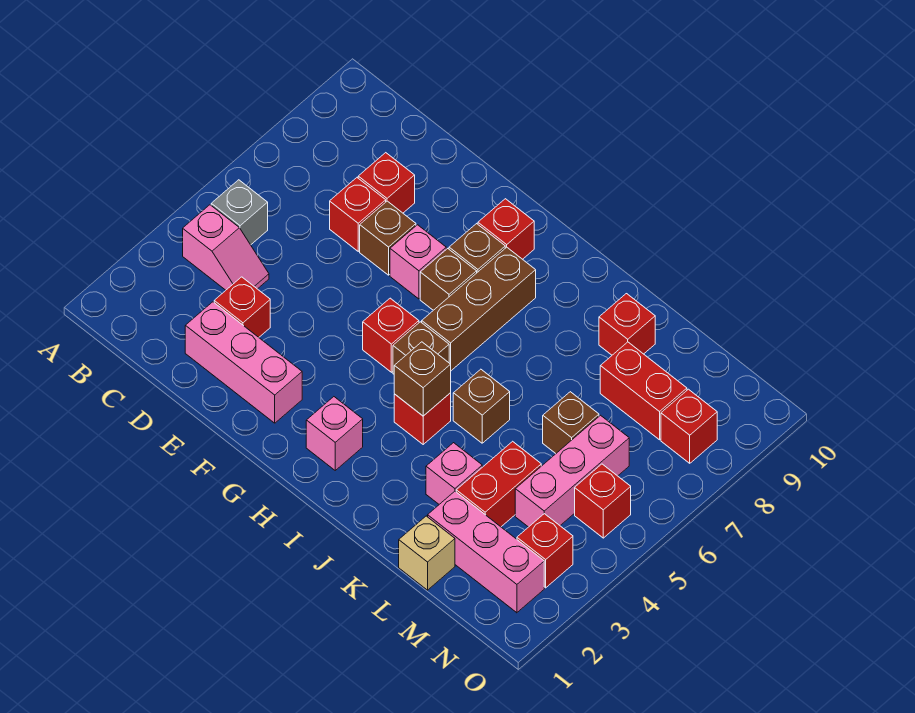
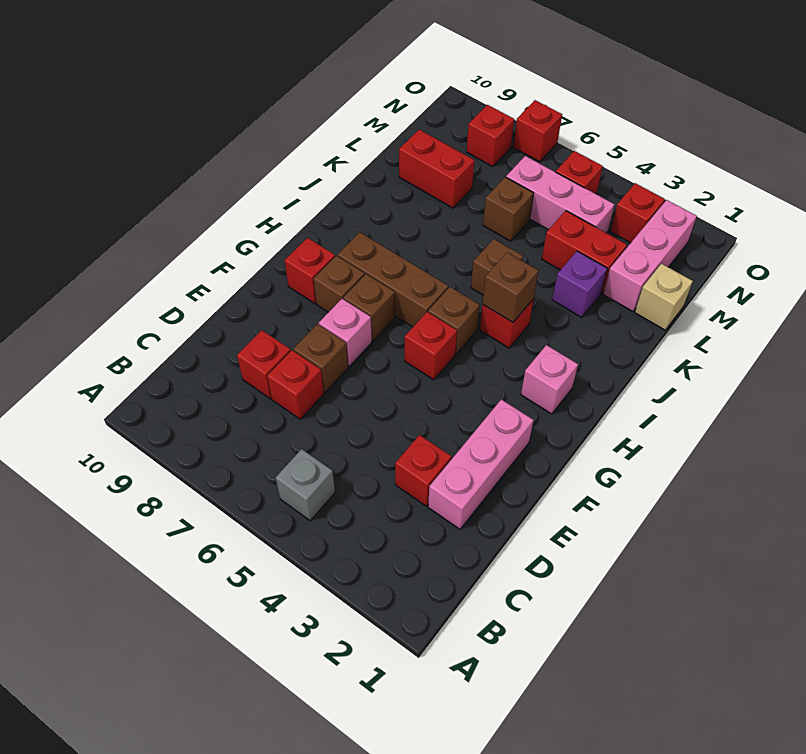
pink 1x2 slope [183,205,269,290] -> none
pink 1x1 brick [426,443,482,504] -> purple 1x1 brick [552,251,607,317]
red 1x1 brick [599,294,655,355] -> red 1x1 brick moved to [513,100,562,162]
red 1x2 brick [600,342,687,440] -> red 1x2 brick turned to [399,130,474,208]

